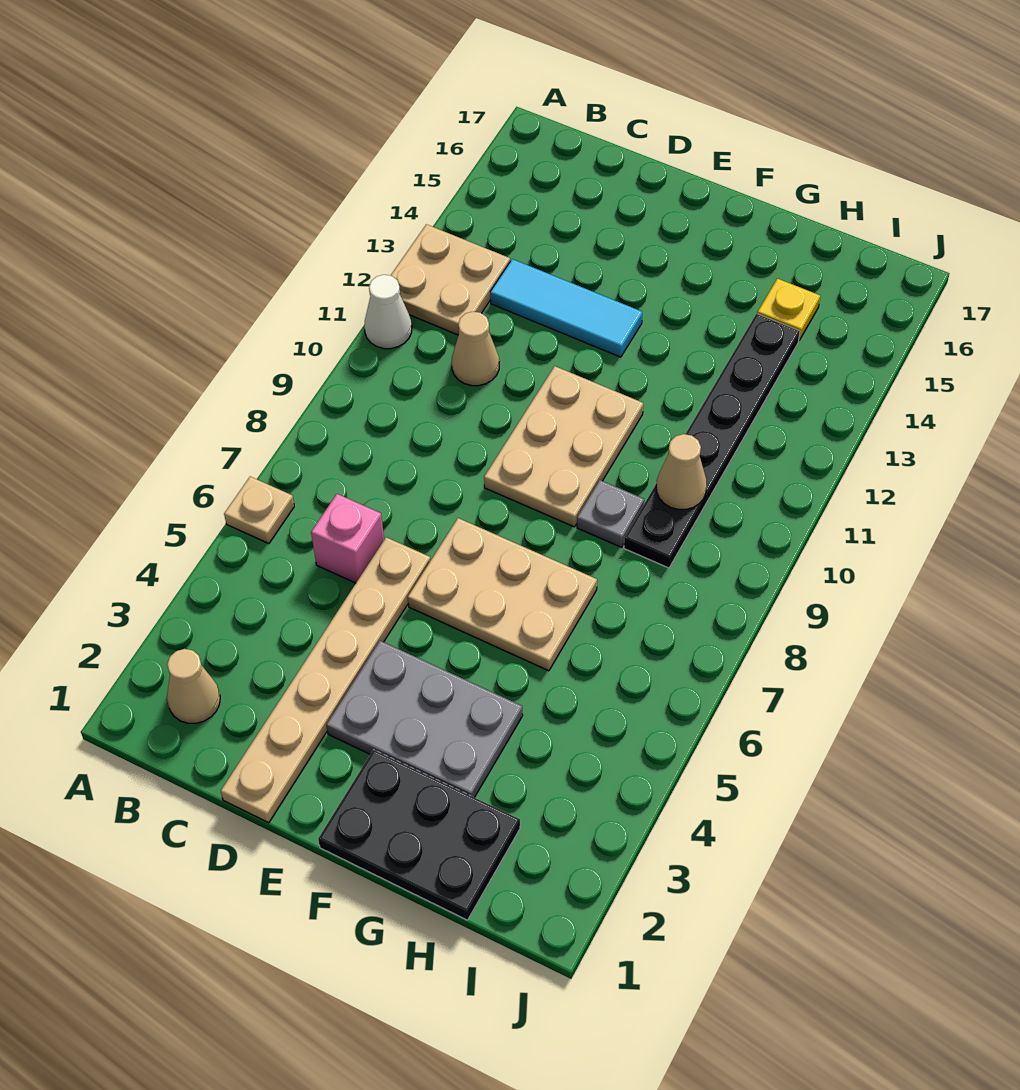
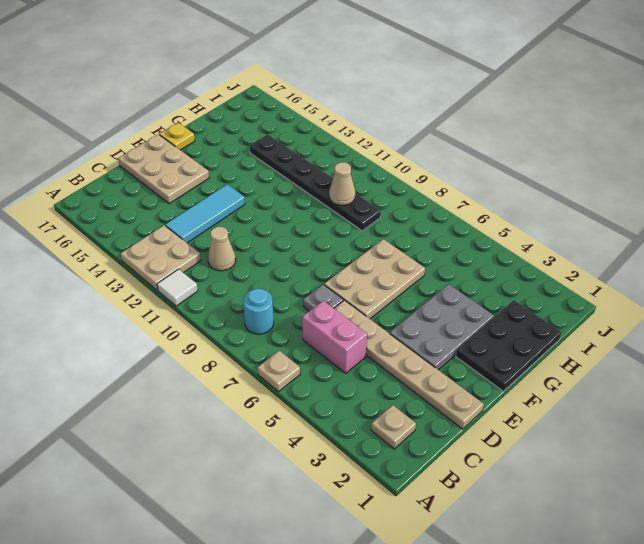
white 1x1 cone [364,275,412,349] -> white 1x1 tile [157,269,198,306]
tan 1x1 cone [167,649,220,723] -> tan 1x1 plate [371,405,416,449]
none -> cyan 1x1 round brick [243,289,274,334]
pink 1x1 brick [311,494,384,583] -> pink 1x2 brick [302,301,367,373]
tan 2x3 plate [484,366,643,527] -> tan 2x3 plate moved to [118,134,209,204]
grey 1x1 plate [577,480,644,547] -> grey 1x1 plate moved to [303,284,343,311]
yellow 1x1 plate [757,278,820,340] -> yellow 1x1 plate moved to [159,123,195,150]

